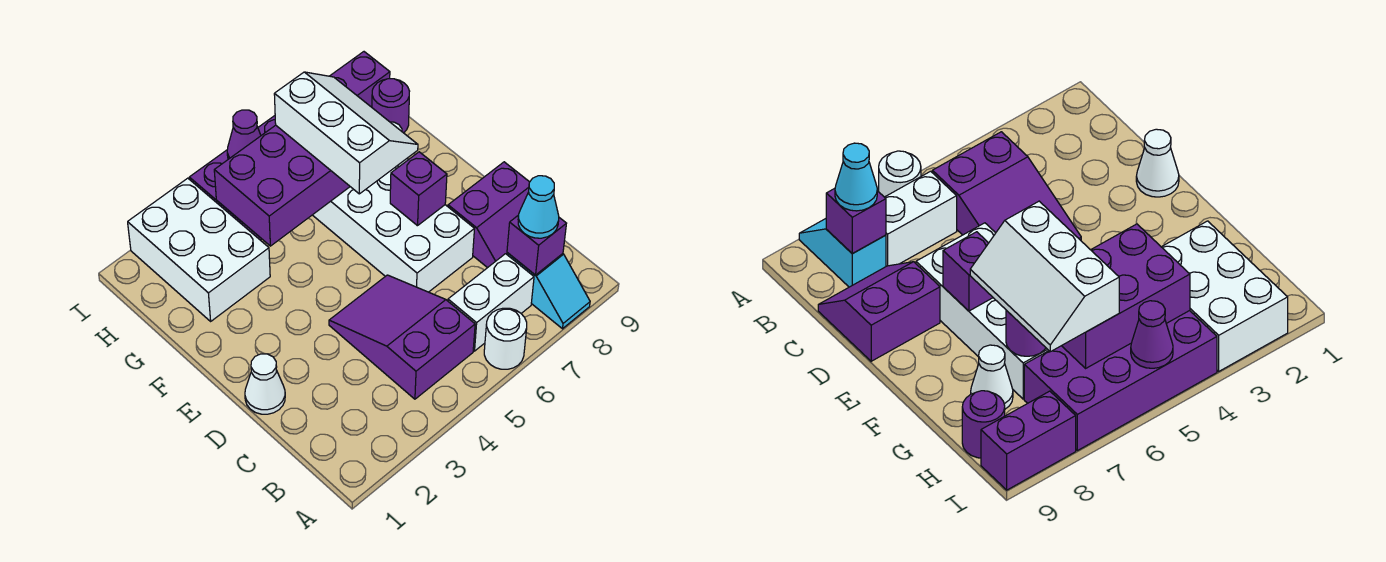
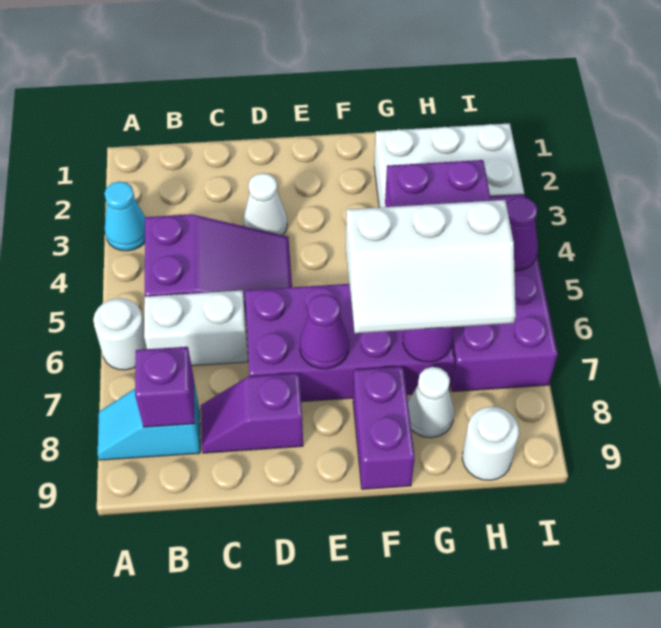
white 1x2 brick [448,254,534,351] -> white 1x2 brick turned to [144,290,248,366]
cyan 1x1 cone [518,176,559,238] -> cyan 1x1 cone moved to [104,181,145,251]
purple 2x2 slope [448,162,529,268] -> purple 1x2 slope [201,373,303,453]
white 1x1 cone [245,354,285,414] -> white 1x1 cone moved to [243,173,287,235]
white 2x4 brick [313,166,474,292] -> purple 2x4 brick [245,284,455,402]
purple 1x1 brick [390,152,447,226] -> purple 1x1 cone [300,294,349,369]
purple 1x1 round brick [372,79,410,133] -> white 1x1 round brick [462,407,519,480]
purple 1x2 brick [330,52,390,107] -> purple 1x2 brick moved to [353,366,415,489]

